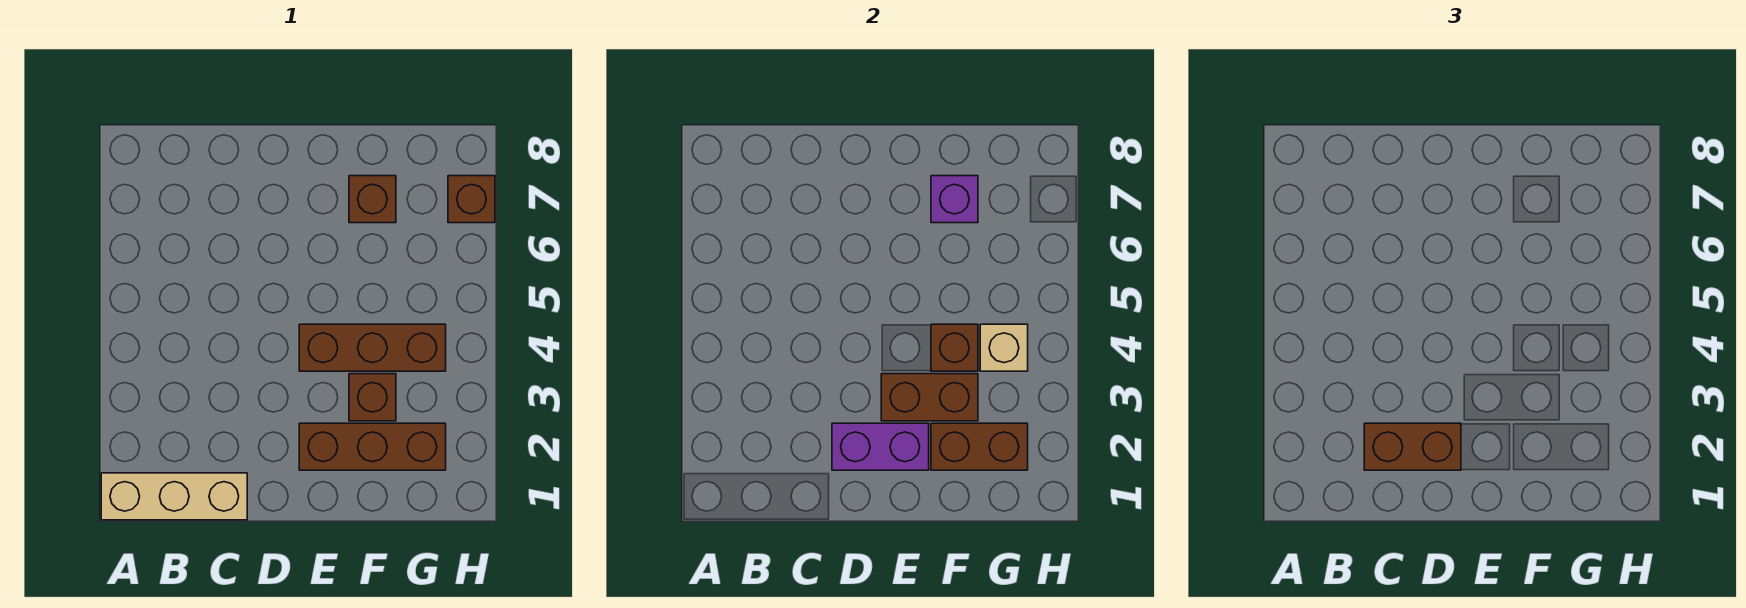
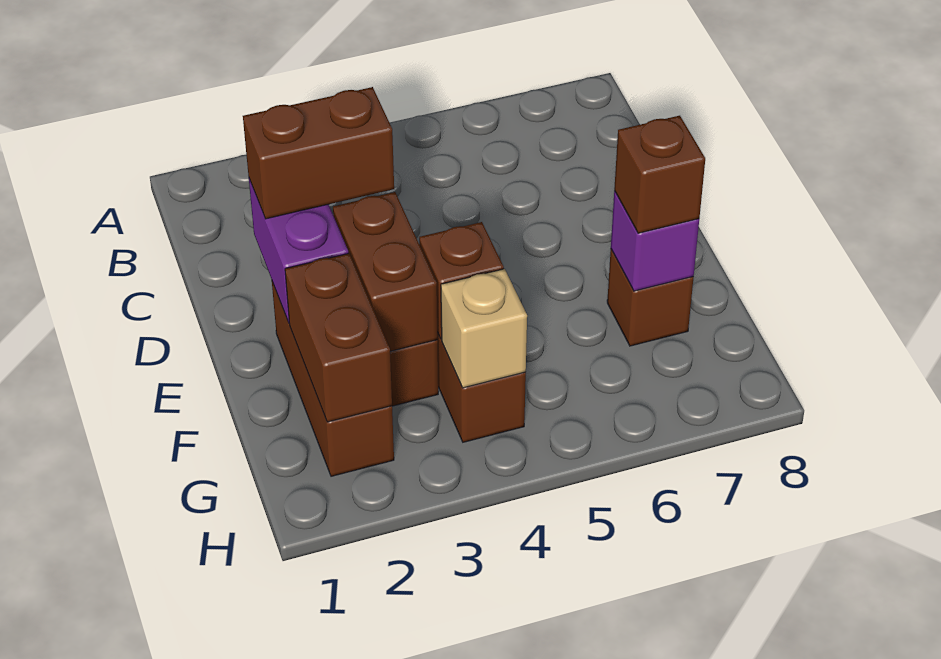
tan 1x3 brick [101,473,247,520] -> none
brown 1x2 brick [1364,423,1461,470] -> brown 1x2 brick turned to [243,87,394,219]
brown 1x1 brick [448,176,495,223] -> brown 1x1 brick moved to [614,116,705,233]

